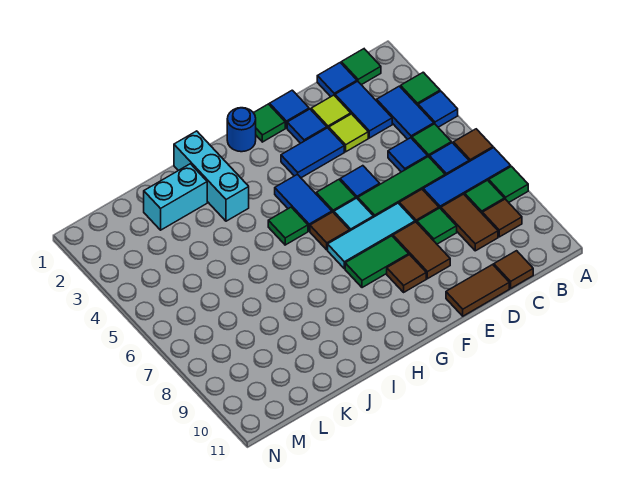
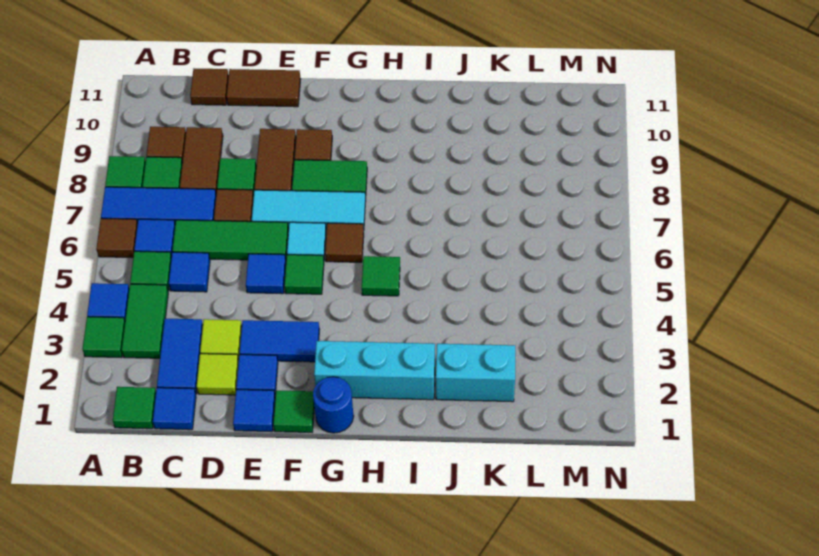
blue 1x2 tile [377,86,434,139] -> green 1x2 tile [122,284,168,358]
blue 1x2 tile [275,174,332,231] -> none
cyan 1x3 brick [174,131,249,221] -> cyan 1x3 brick turned to [314,341,435,400]

